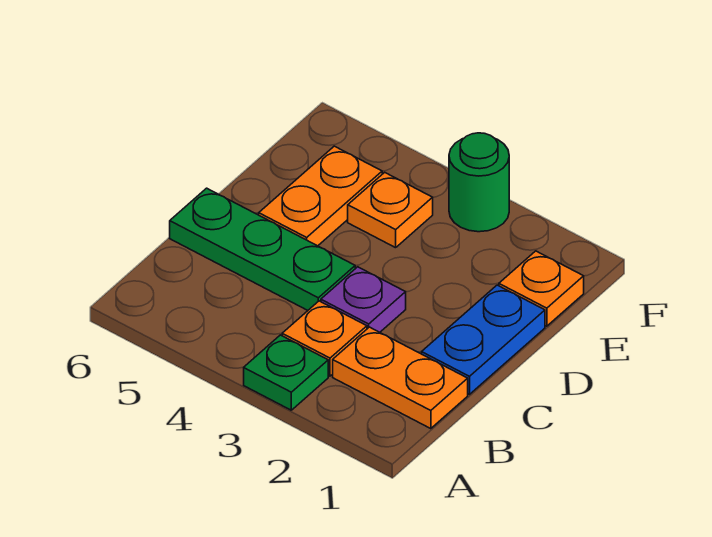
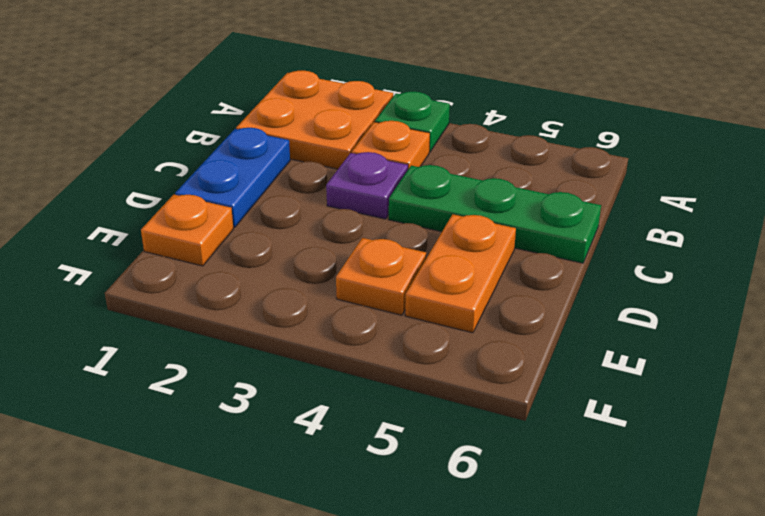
orange 1x2 plate [333,327,468,429] -> orange 2x2 plate [236,71,393,169]
green 1x1 round brick [449,133,509,232] -> none

